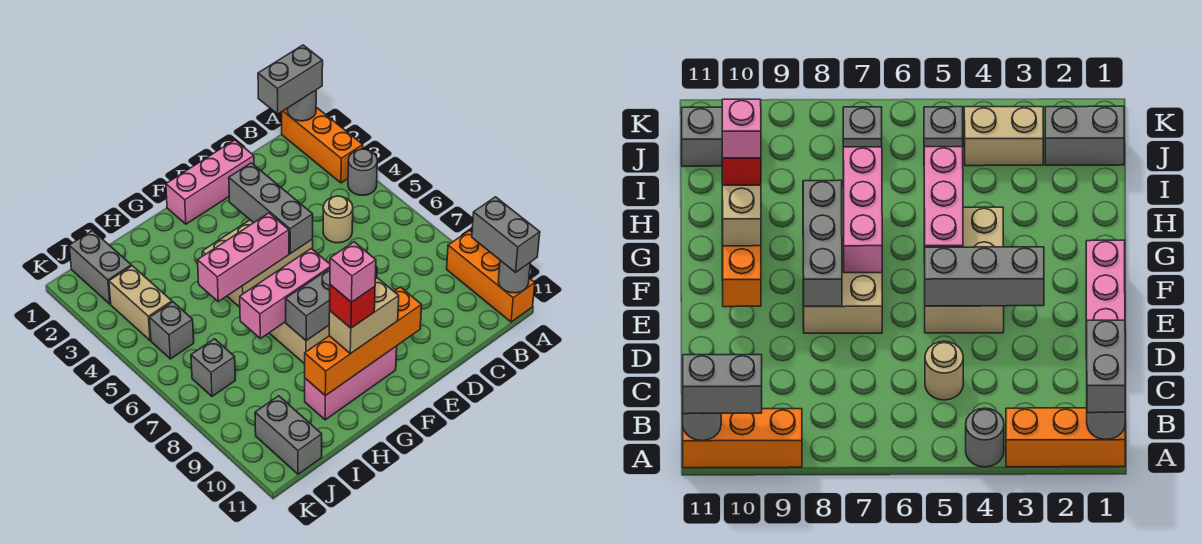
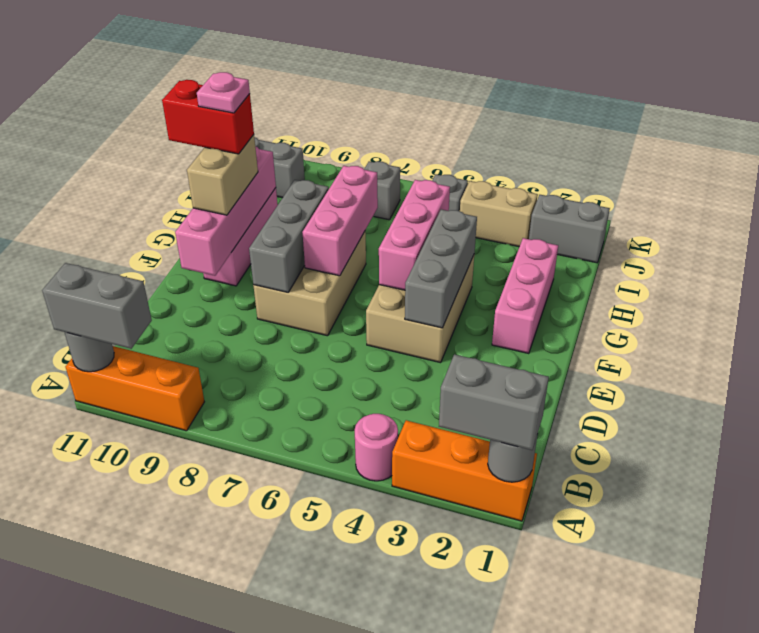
grey 1x2 brick [258,45,323,114] -> grey 1x2 brick turned to [439,354,549,450]
grey 1x1 round brick [348,149,377,195] -> pink 1x1 round brick [355,414,398,481]
tan 1x1 round brick [323,196,353,243] -> none
pink 1x3 brick [166,140,254,224] -> pink 1x3 brick moved to [492,238,558,354]
grey 1x3 brick [229,163,313,254] -> grey 1x3 brick turned to [405,209,477,328]
orange 1x4 brick [305,287,422,396] -> pink 1x4 brick [175,146,276,276]
red 1x1 brick [330,285,375,328] -> red 1x2 brick [162,80,254,154]
pink 1x1 brick [330,242,376,302] -> pink 1x1 plate [197,72,250,113]

